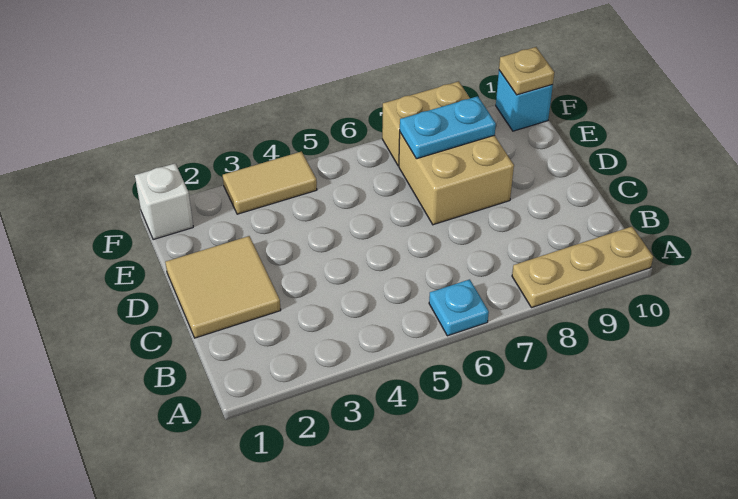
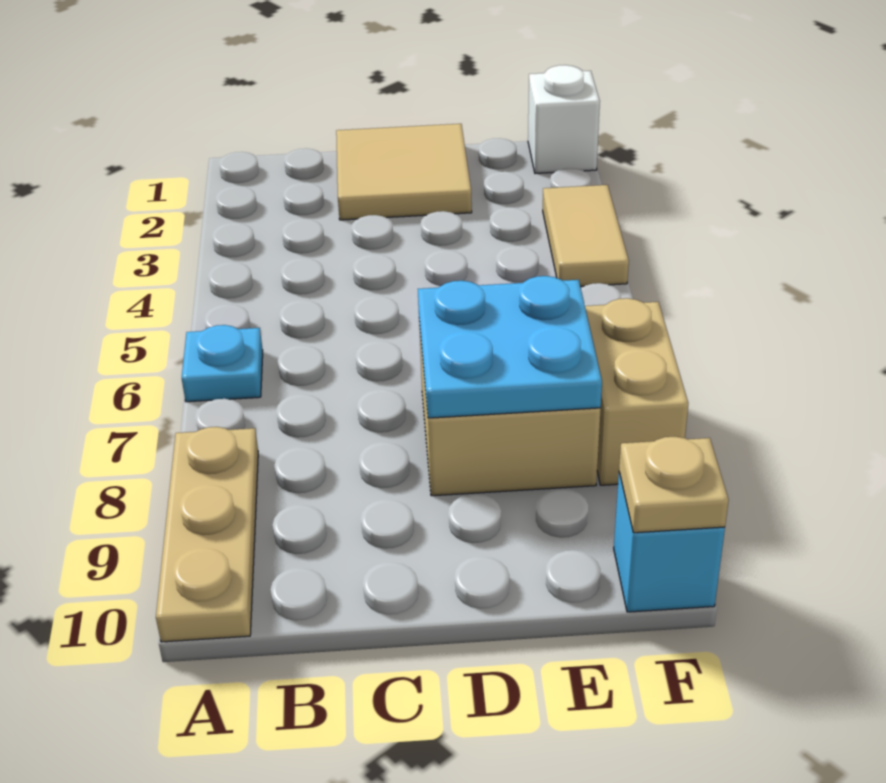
cyan 1x2 plate [400,96,496,159] -> cyan 2x2 plate [418,276,602,418]

